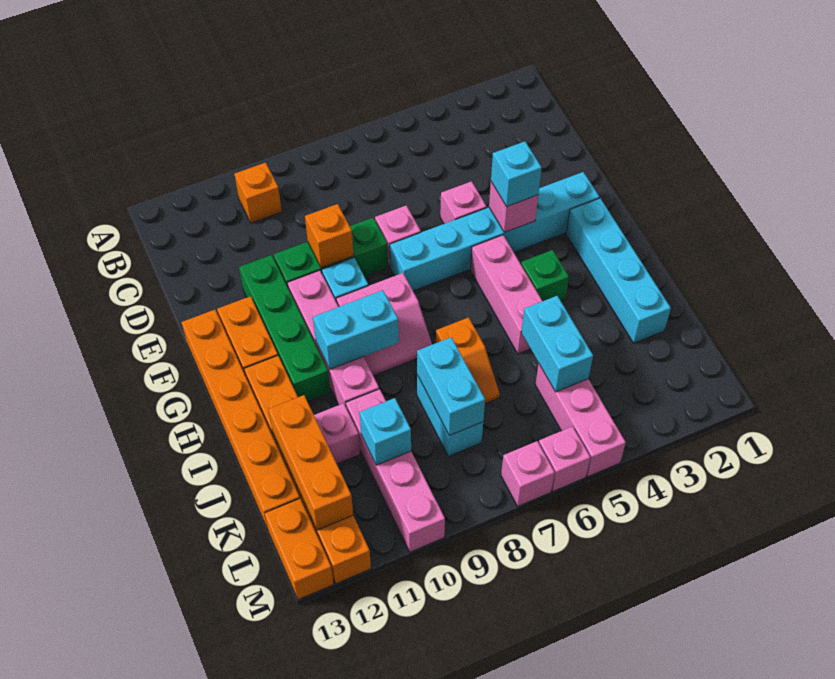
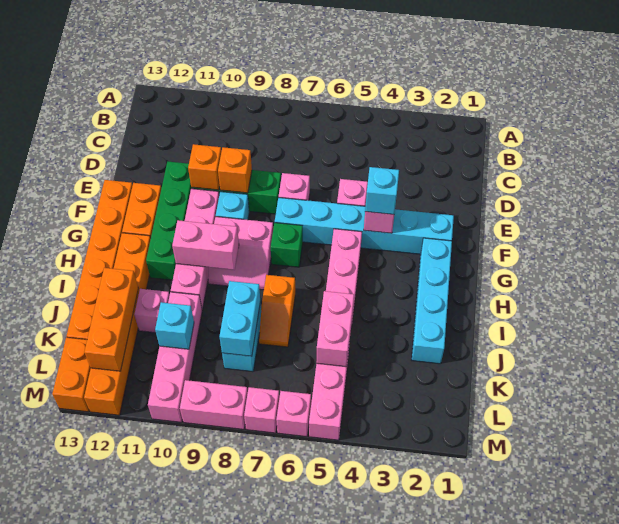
orange 1x1 brick [234,163,282,223] -> orange 1x1 brick moved to [188,144,221,190]
green 1x1 brick [521,250,569,302] -> green 1x1 brick moved to [271,223,303,267]
cyan 1x2 brick [313,290,399,369] -> pink 1x2 brick [172,220,239,270]
cyan 1x2 brick [521,296,593,392] -> pink 1x2 brick [316,291,354,367]
none -> pink 1x2 brick [180,380,248,429]

